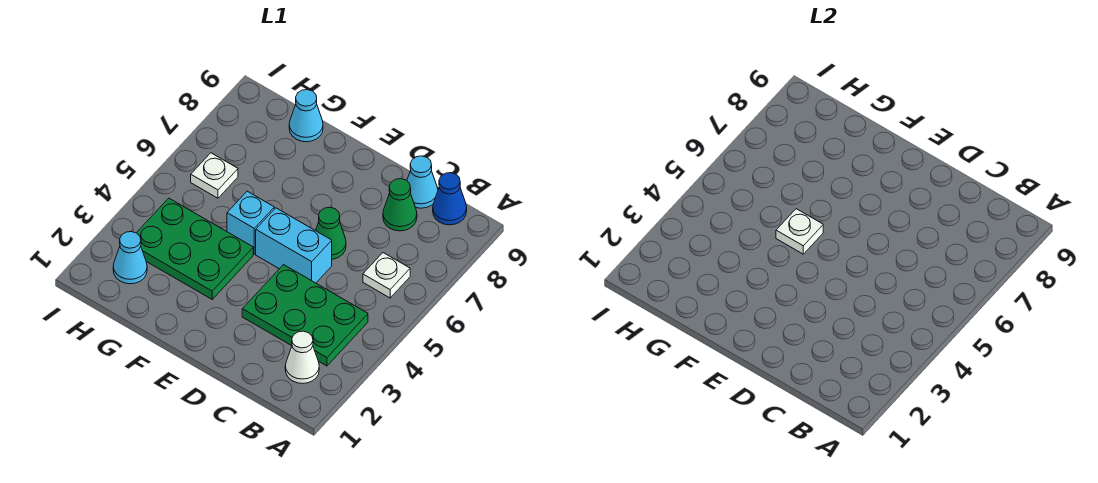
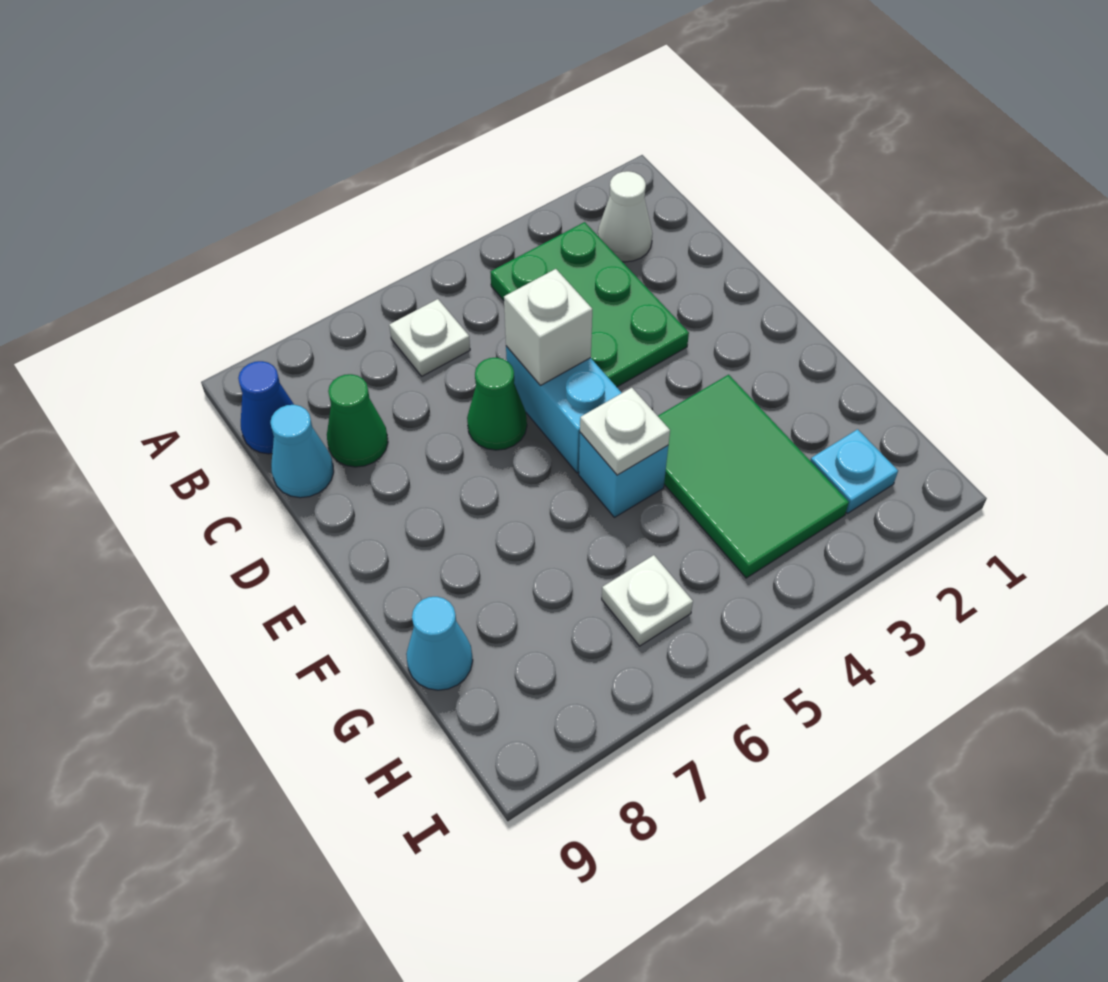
none -> white 1x1 brick [504,269,592,386]
green 2x3 plate [137,198,253,299] -> green 2x3 tile [658,375,849,578]
cyan 1x1 cone [113,232,147,284] -> cyan 1x1 plate [810,429,898,513]

